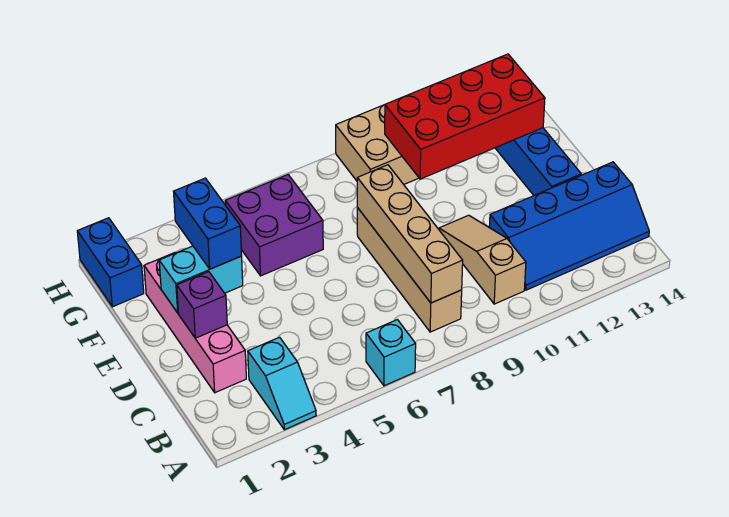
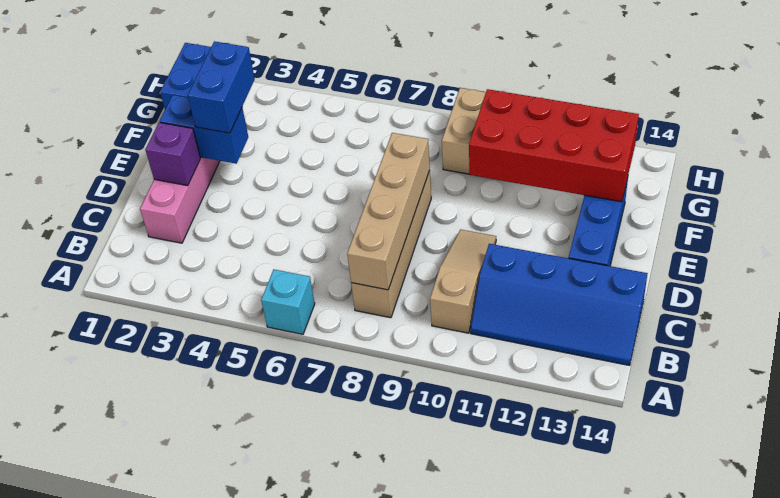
cyan 1x2 slope [248,337,316,430] -> none
cyan 1x2 brick [159,246,243,313] -> blue 1x2 brick [160,95,248,164]
purple 2x2 brick [225,175,323,276] -> none

